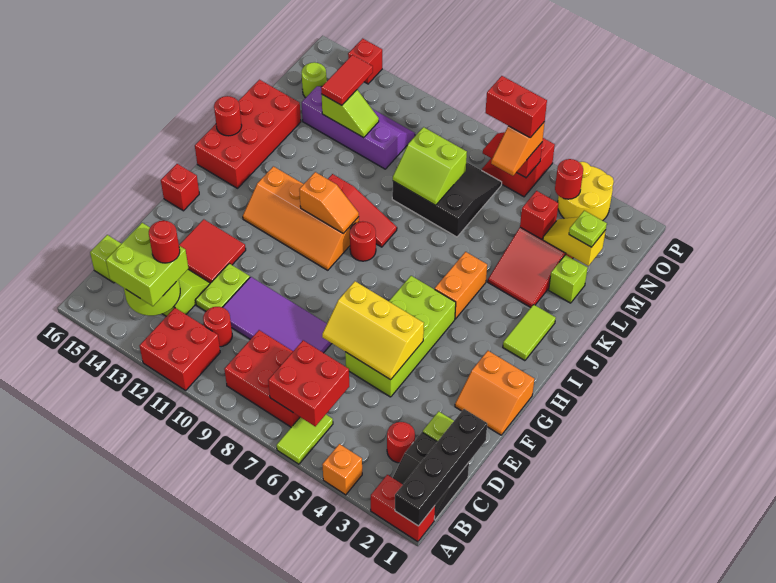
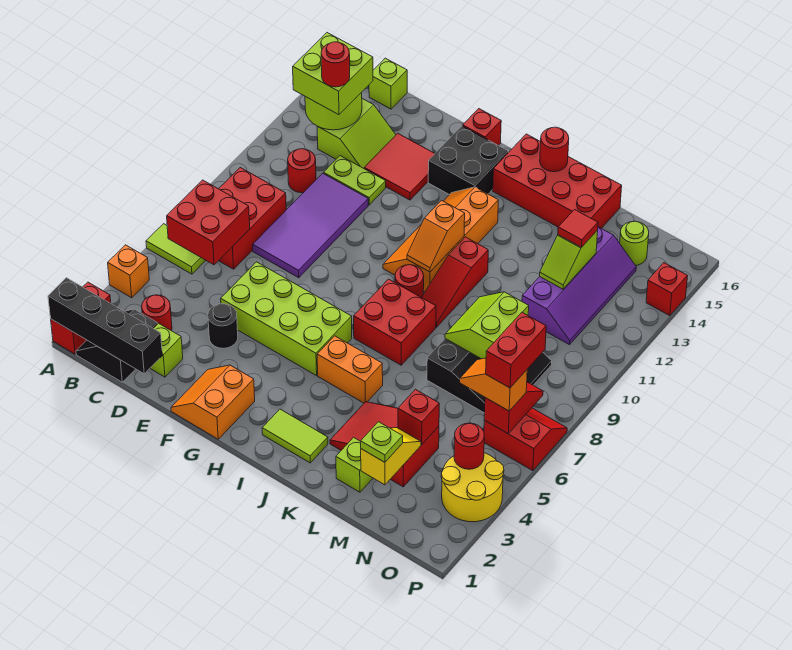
red 2x2 brick [140,308,220,390] -> red 2x2 brick moved to [354,279,436,365]
none -> black 1x1 round brick [208,304,238,348]
yellow 2x3 slope [322,281,424,380] -> none
none -> black 2x2 brick [428,126,508,195]
red 1x2 tile [321,55,373,105] -> red 1x1 tile [558,210,598,247]

